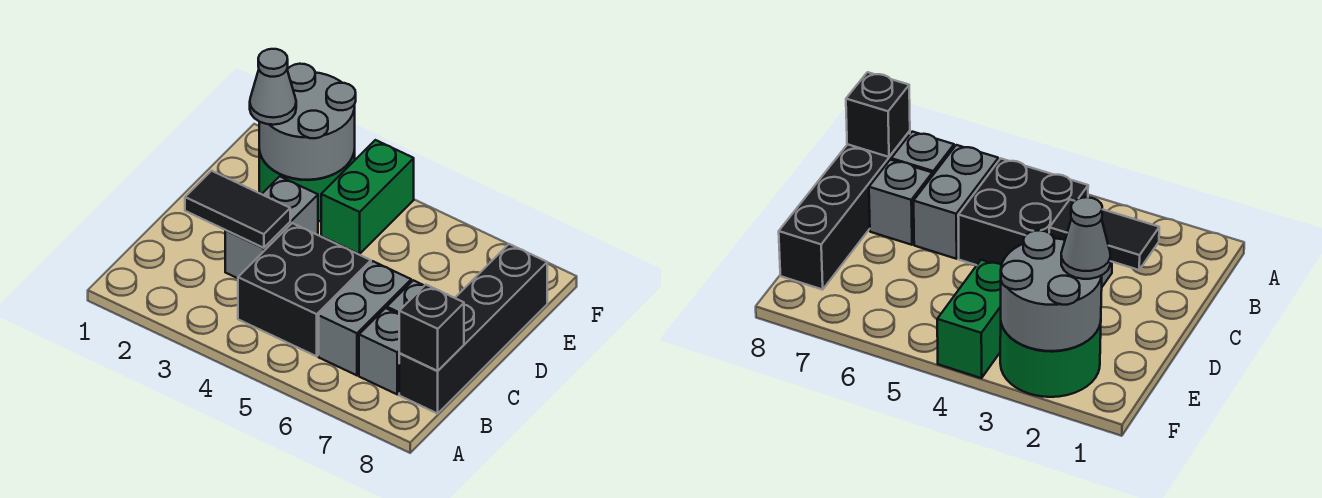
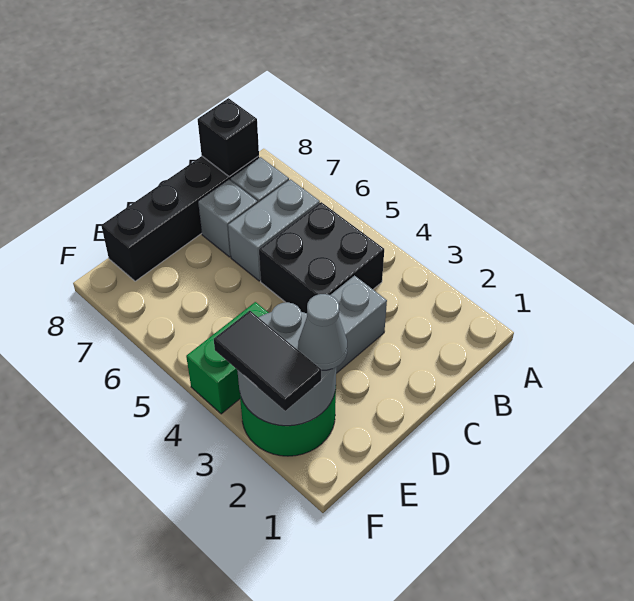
black 1x2 tile [185,171,290,248] -> black 1x2 tile moved to [214,311,321,411]

